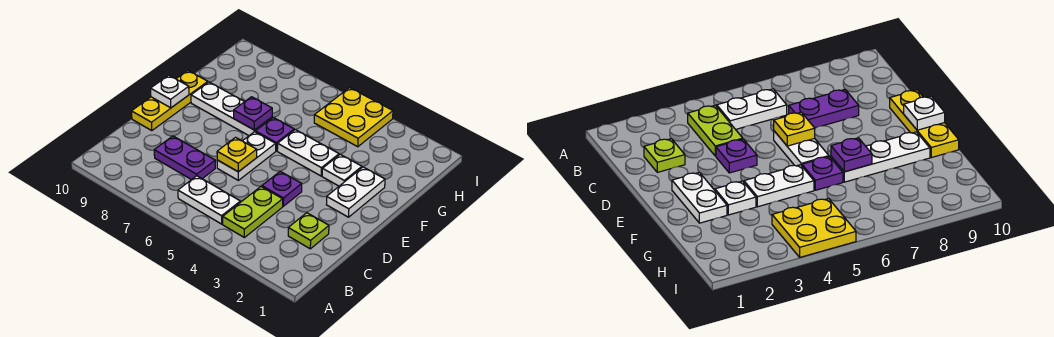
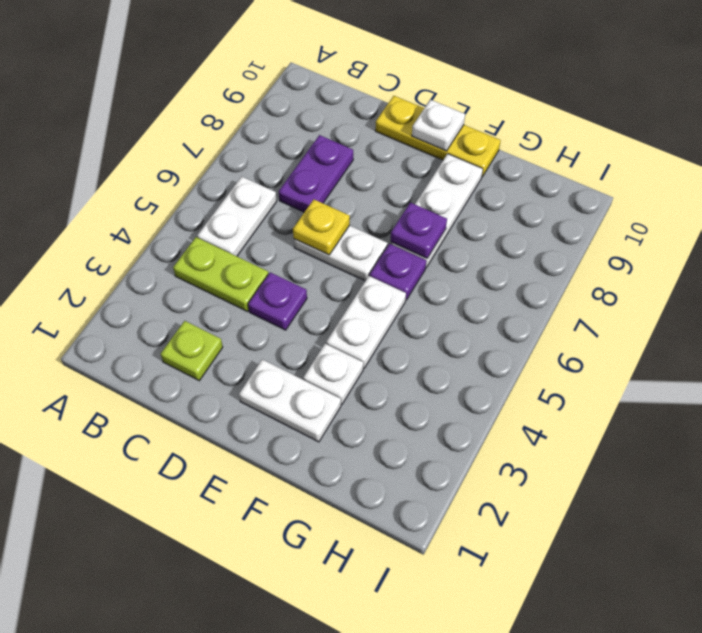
yellow 2x2 plate [314,88,393,147] -> none

